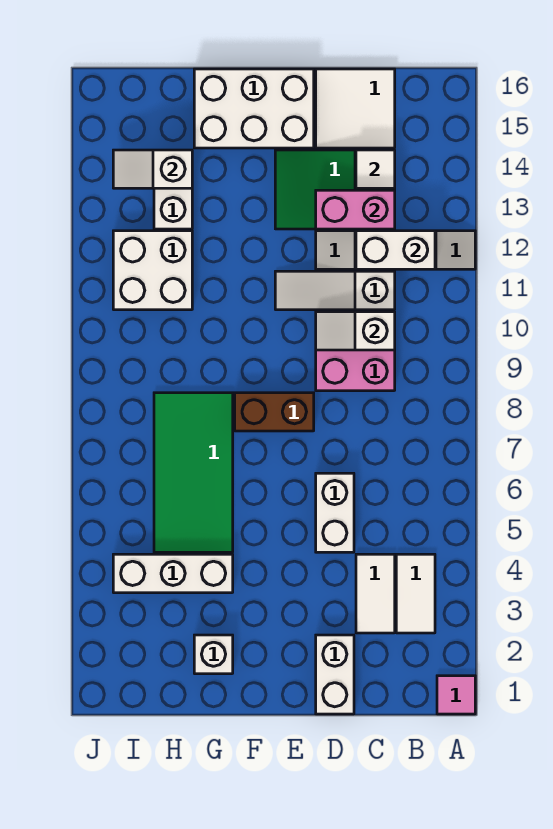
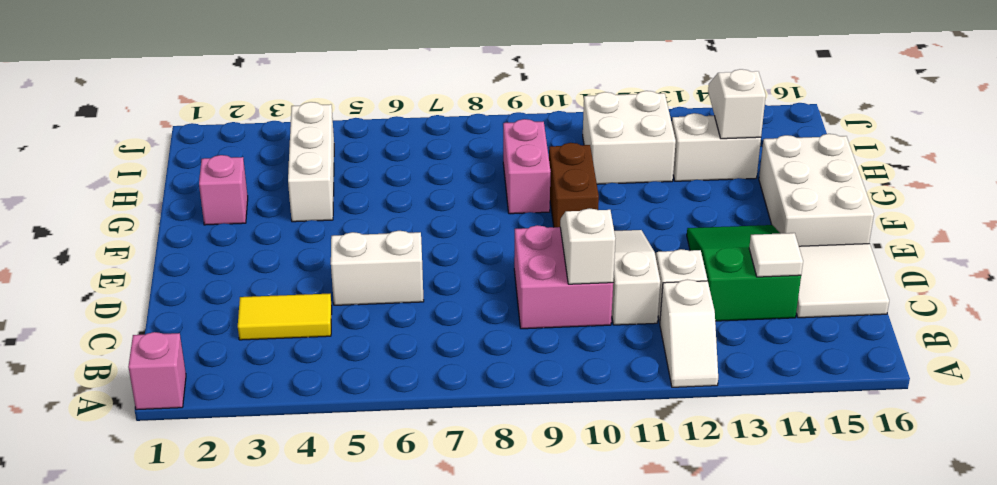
pink 1x1 tile [437,676,475,714] -> pink 1x1 brick [128,332,186,410]
white 1x2 tile [396,554,435,633] -> none
white 1x2 brick [356,231,435,269] -> none
white 1x2 tile [356,554,395,633] -> yellow 1x2 tile [238,294,332,340]
pink 1x2 brick [316,190,395,229] -> pink 1x2 brick moved to [503,119,551,214]
white 1x2 brick [316,635,354,714] -> none
brown 1x2 brick [235,393,314,431] -> brown 1x2 brick moved to [549,143,599,227]
white 1x1 brick [194,635,233,674] -> pink 1x1 brick [199,155,248,225]
green 2x4 tile [154,393,233,552] -> none

